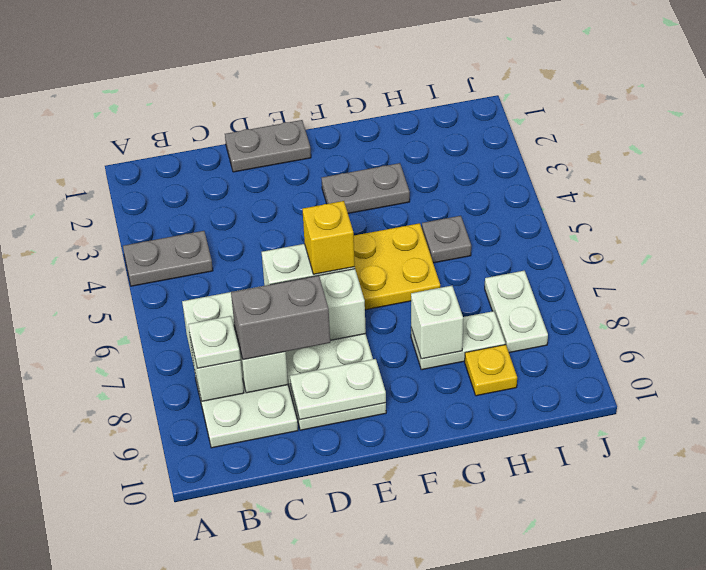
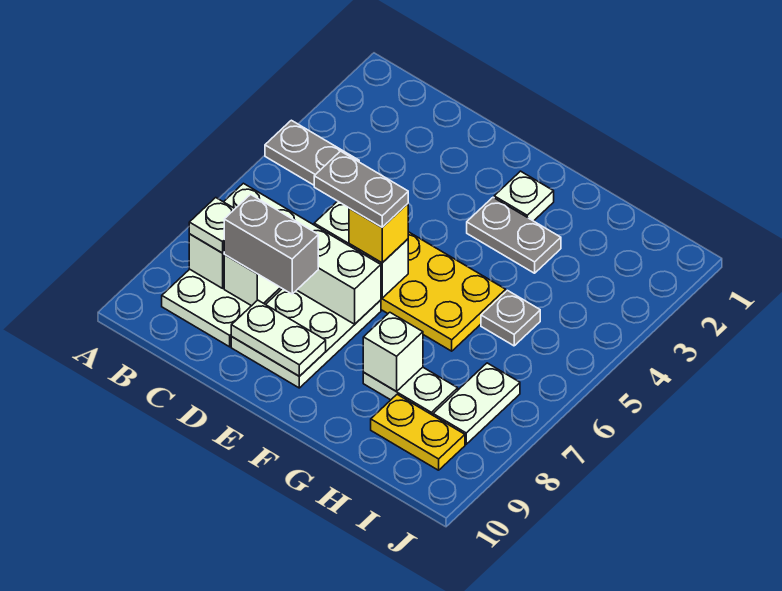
grey 1x2 plate [225,120,311,172] -> grey 1x2 plate moved to [314,151,408,227]
none -> white 1x1 plate [494,171,554,221]
yellow 1x1 plate [465,345,517,396] -> yellow 1x2 plate [371,394,465,470]

